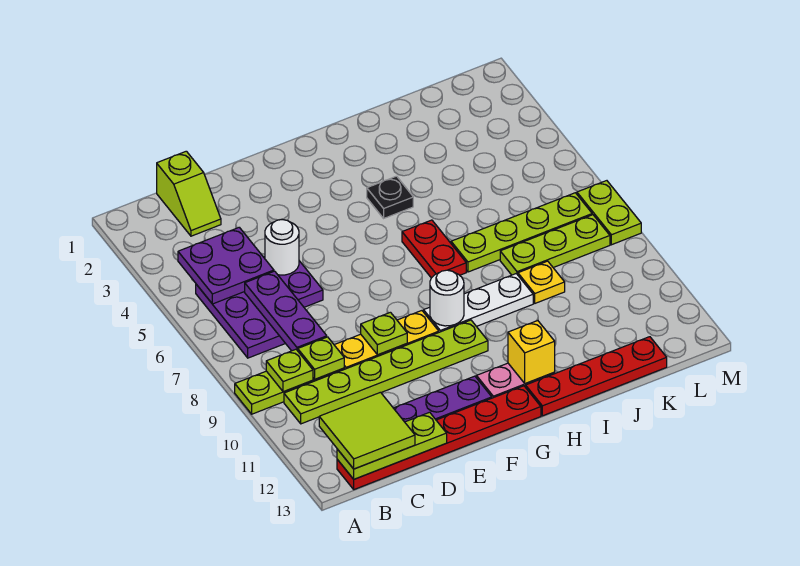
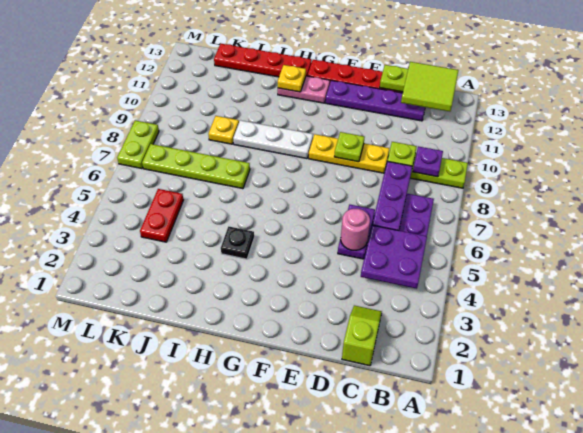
lime 1x1 plate [266,349,313,392] -> purple 1x1 plate [413,146,443,177]
lime 1x6 plate [284,320,488,424] -> none
white 1x1 round brick [265,220,299,275] -> pink 1x1 round brick [341,209,370,250]
white 1x1 round brick [430,270,464,326] -> none
red 1x2 plate [402,220,466,278] -> red 1x2 plate moved to [140,189,183,242]
yellow 1x1 brick [508,321,555,384] -> yellow 1x1 plate [278,65,306,92]
lime 1x3 plate [500,215,610,275] -> none

